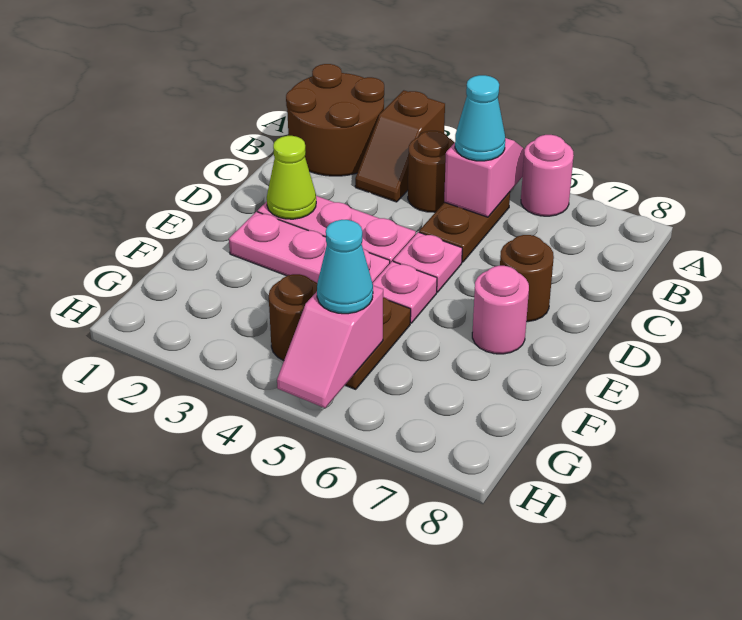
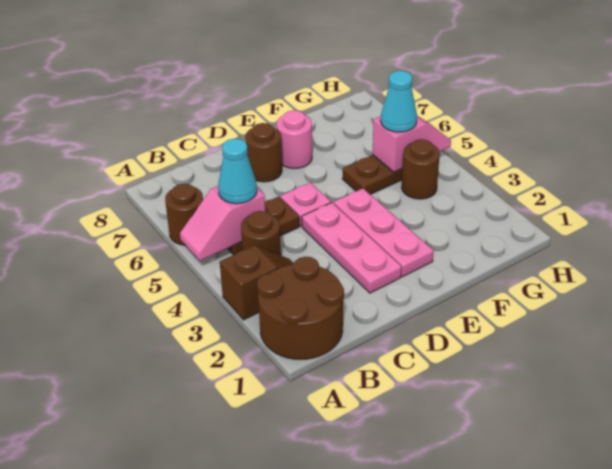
pink 1x1 round brick [521,135,574,216] -> brown 1x1 round brick [165,184,203,245]
lime 1x1 cone [267,136,316,219] -> none
pink 1x1 plate [373,261,437,323] -> none

